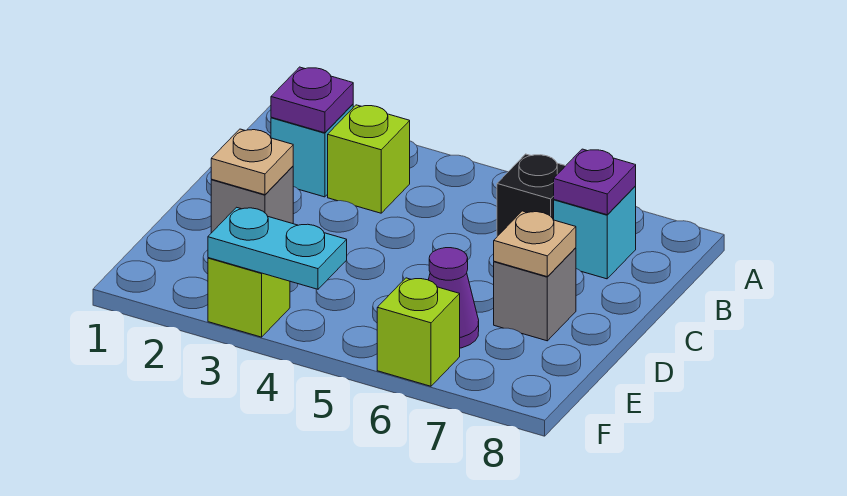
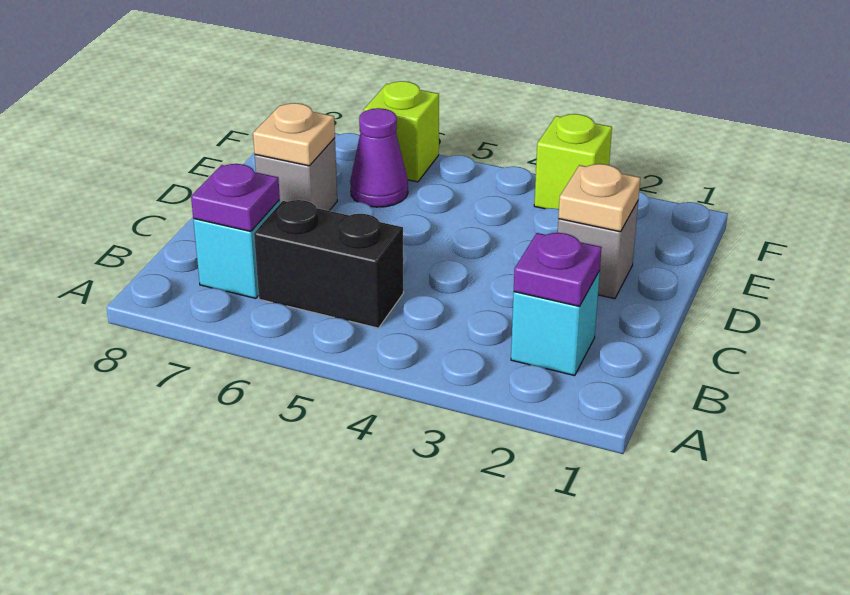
lime 1x1 brick [328,105,410,213] -> none
black 1x1 brick [497,154,565,236] -> black 1x2 brick [254,200,404,328]
cyan 1x2 plate [208,207,347,289] -> none

